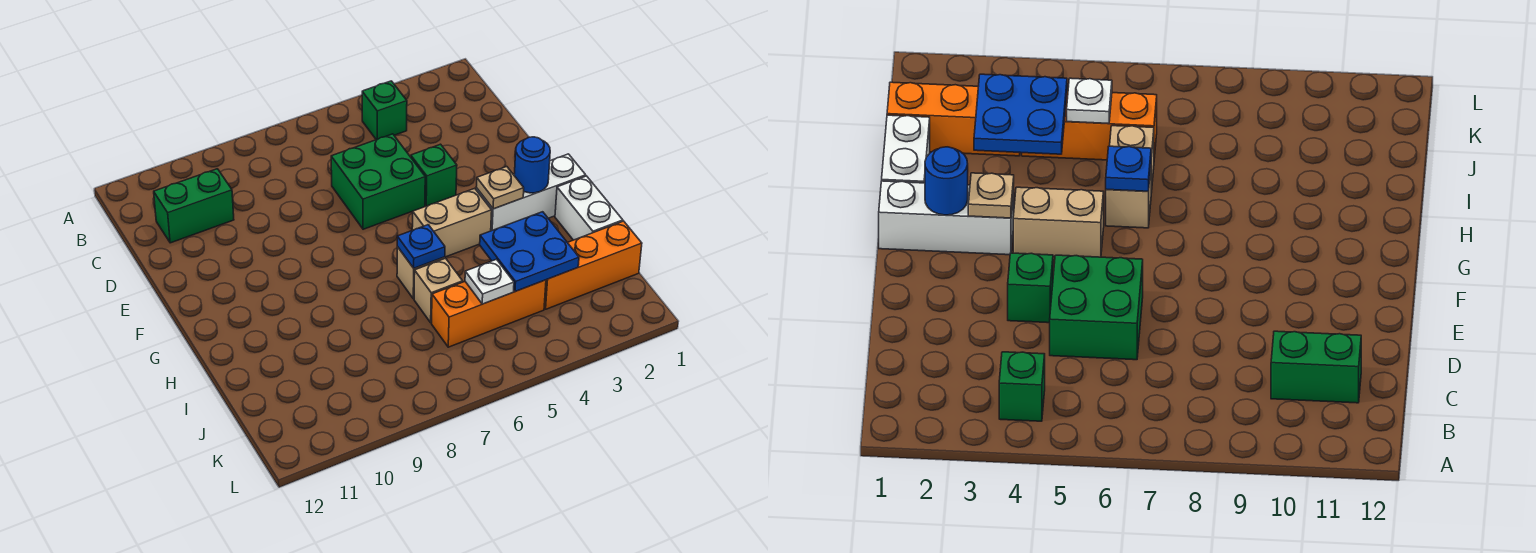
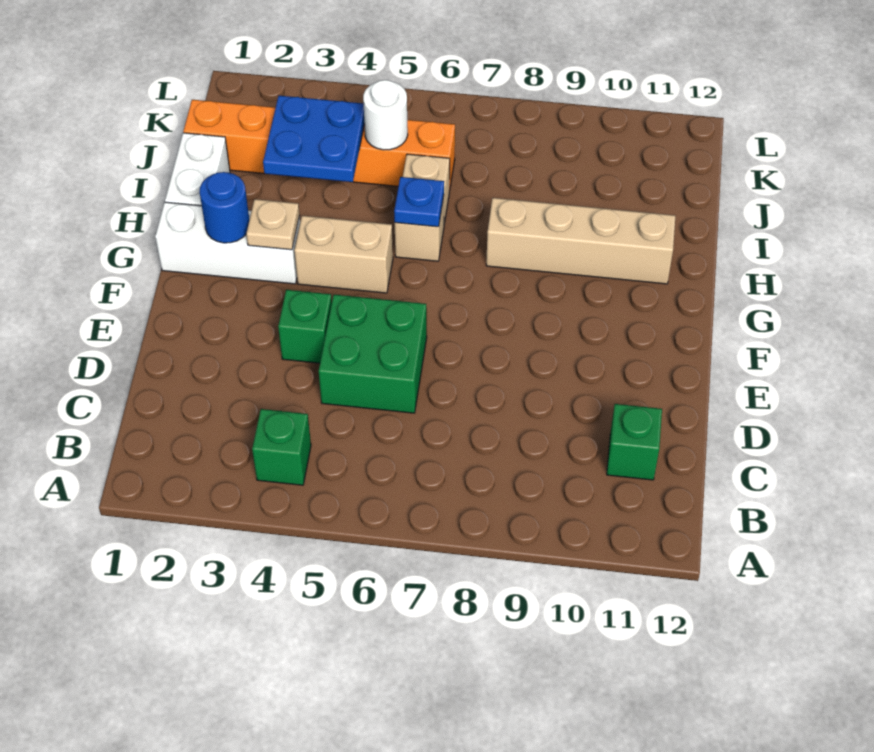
green 1x2 brick [154,169,234,243] -> green 1x1 brick [607,404,662,480]
none -> tan 1x4 brick [486,198,675,284]
white 1x1 plate [465,259,514,304] -> white 1x1 round brick [363,80,408,150]

